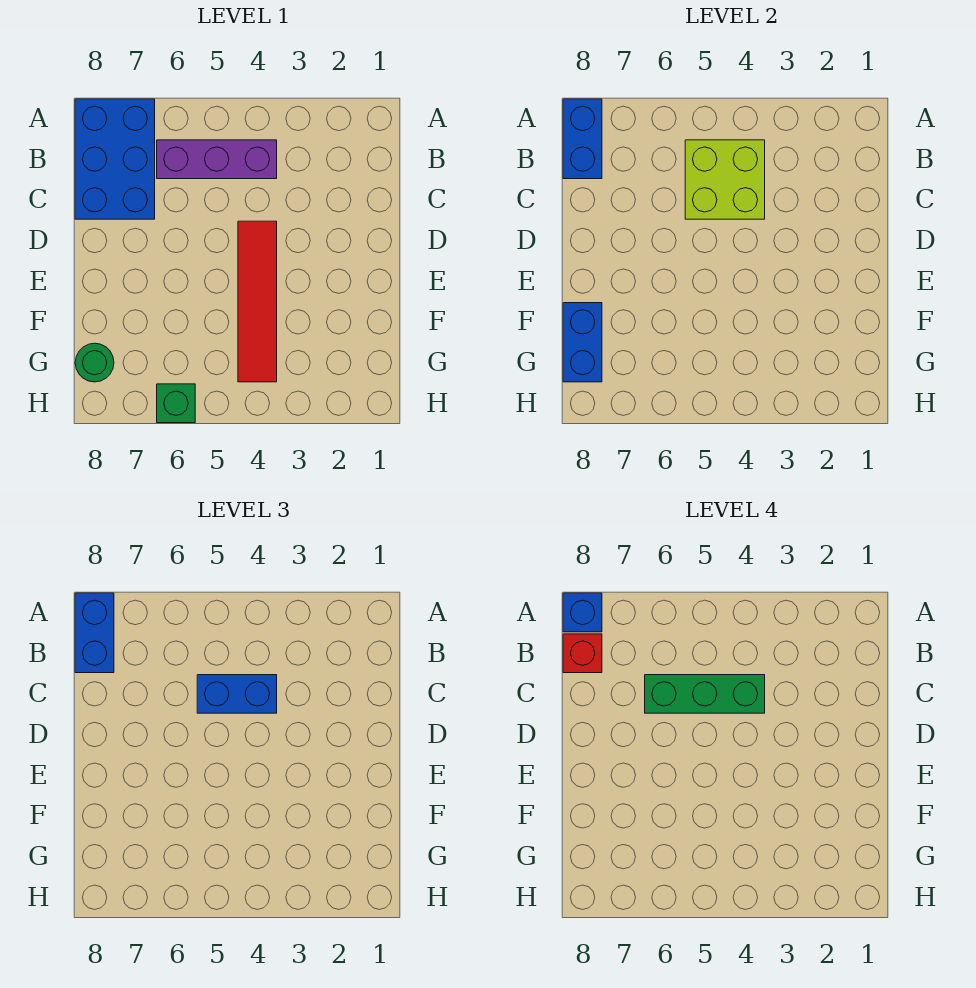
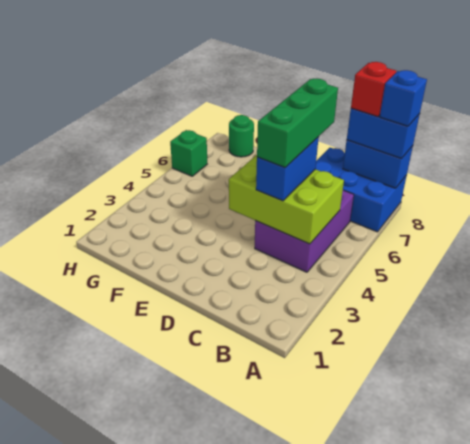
purple 1x3 brick [157,140,277,179] -> purple 2x3 brick [255,190,354,272]
lime 2x2 brick [685,140,765,219] -> lime 2x3 brick [229,155,344,244]
red 1x4 tile [238,221,277,382] -> none
blue 1x2 brick [563,303,602,382] -> none

